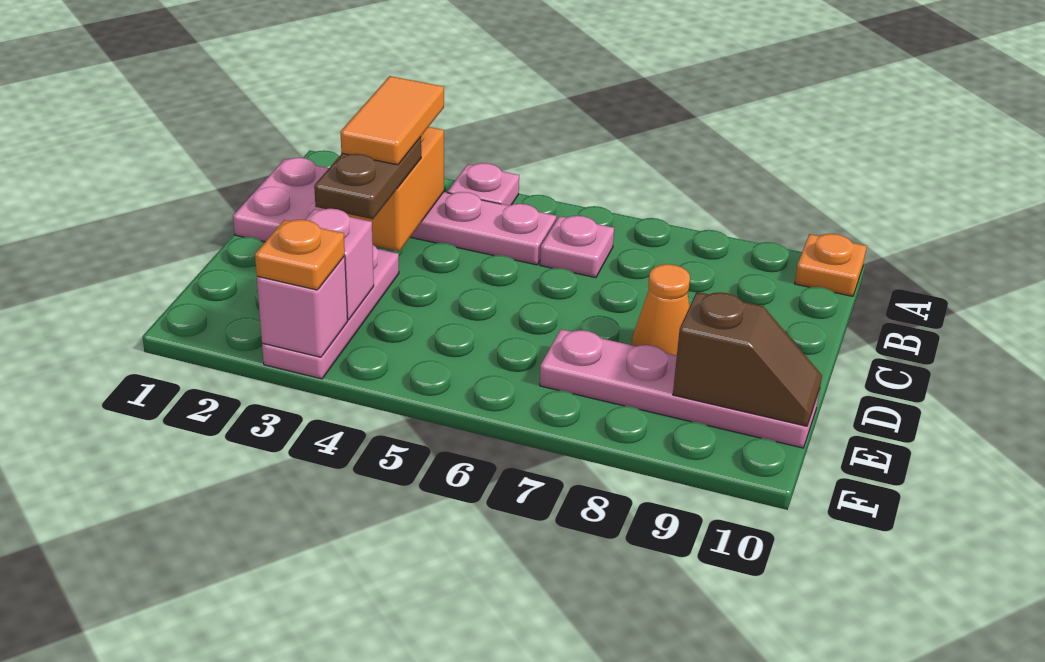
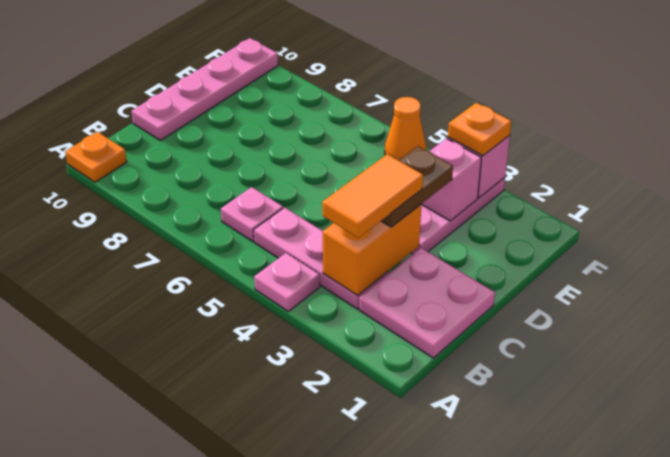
orange 1x1 cone [632,264,690,355] -> orange 1x1 cone moved to [385,97,426,160]
pink 1x4 plate [540,329,820,448] -> pink 1x4 plate turned to [132,38,278,140]
brown 1x2 slope [673,292,822,426] -> none

